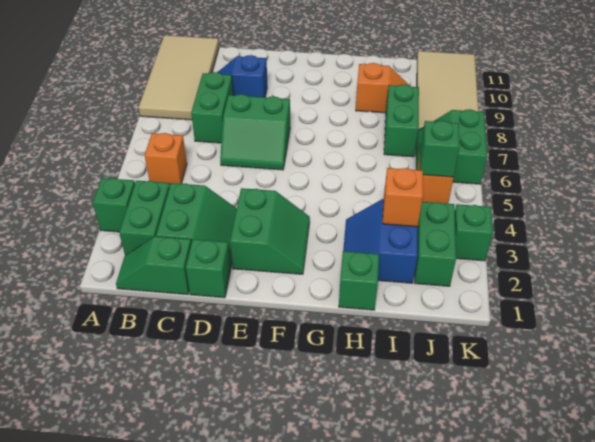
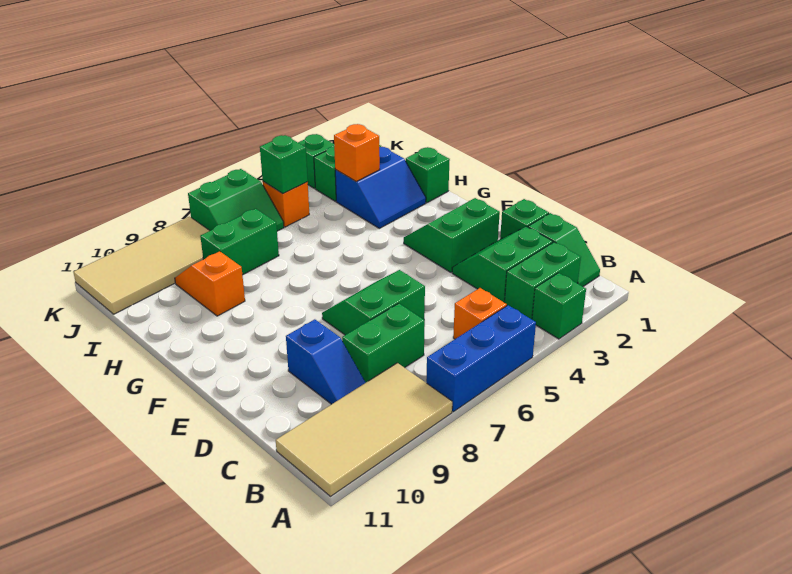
none -> blue 1x3 brick [426,305,536,412]
green 2x2 slope [220,94,290,170] -> green 2x2 slope turned to [322,270,425,335]

